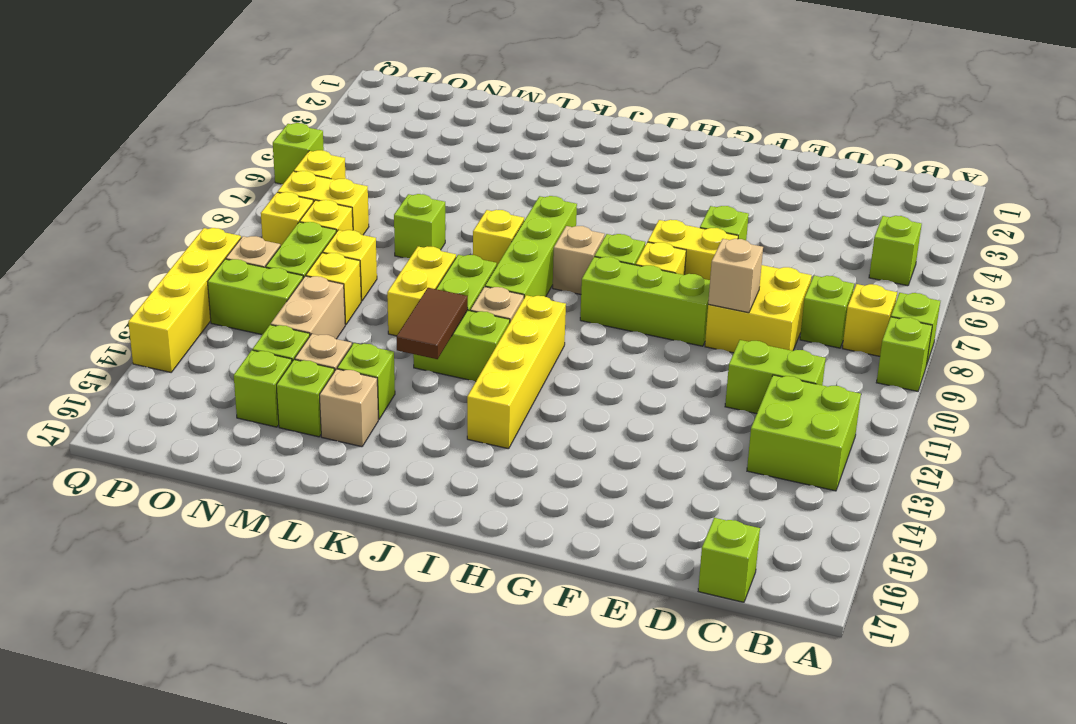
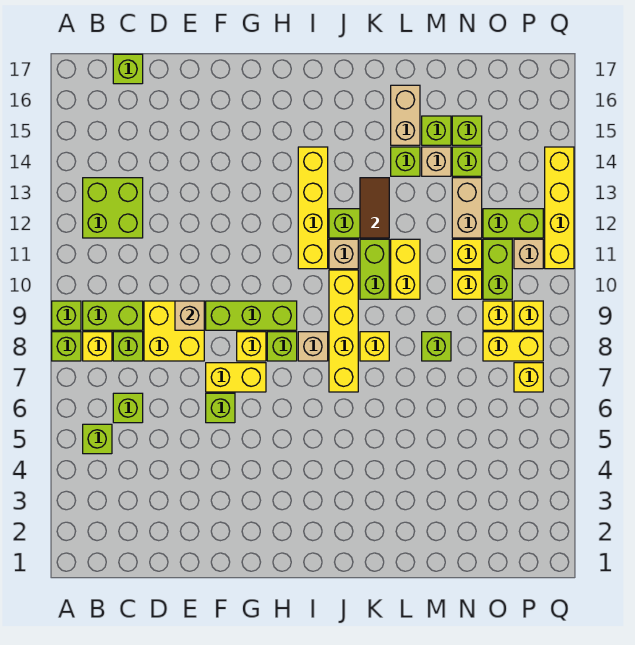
lime 1x2 brick [725,340,826,414] -> lime 1x2 brick moved to [83,301,143,330]
lime 1x4 brick [485,196,577,298] -> yellow 1x4 brick [329,270,358,392]
tan 1x1 brick [319,369,378,447] -> tan 1x2 brick [391,85,420,145]
lime 1x1 brick [273,123,324,184] -> lime 1x1 brick moved to [113,393,143,423]

